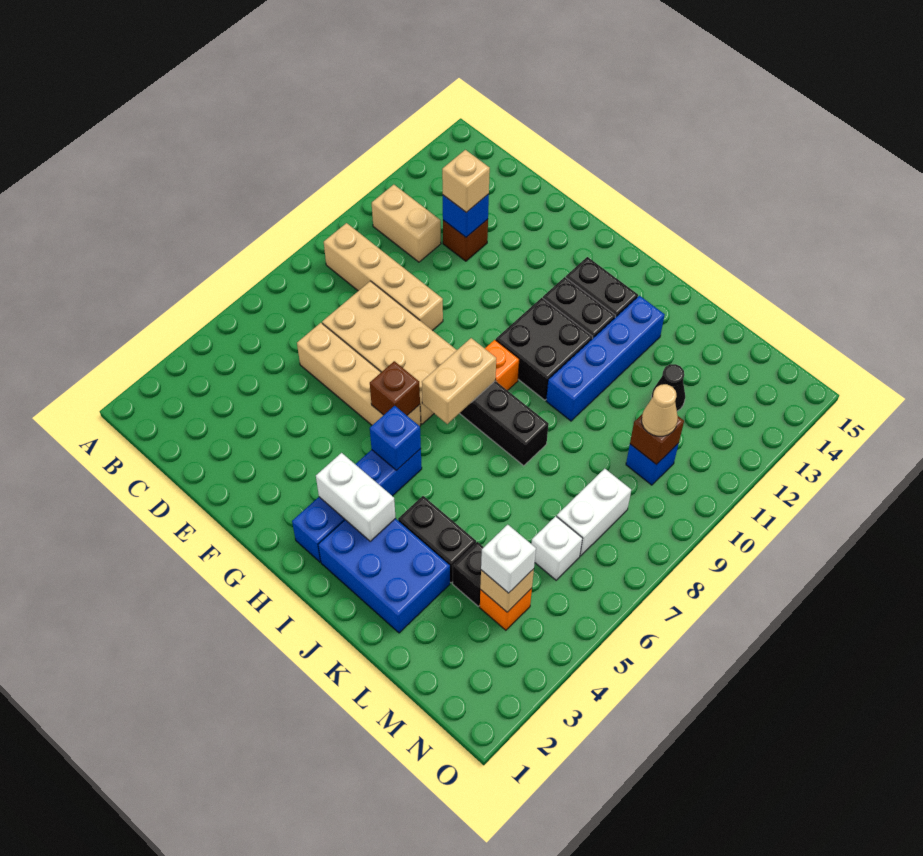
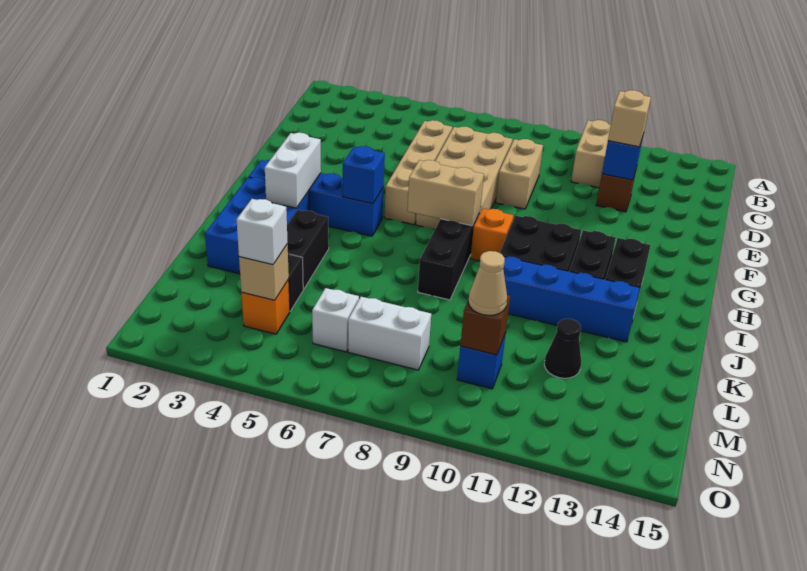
tan 1x4 brick [324,223,443,331] -> tan 1x2 brick [496,139,543,209]
brown 1x1 brick [370,361,420,415] -> none

